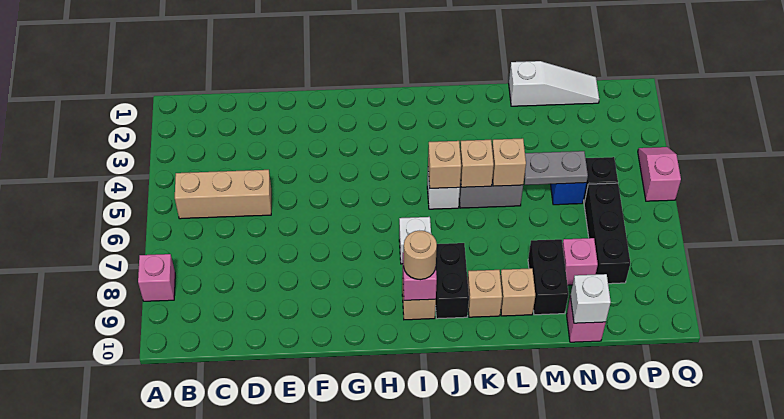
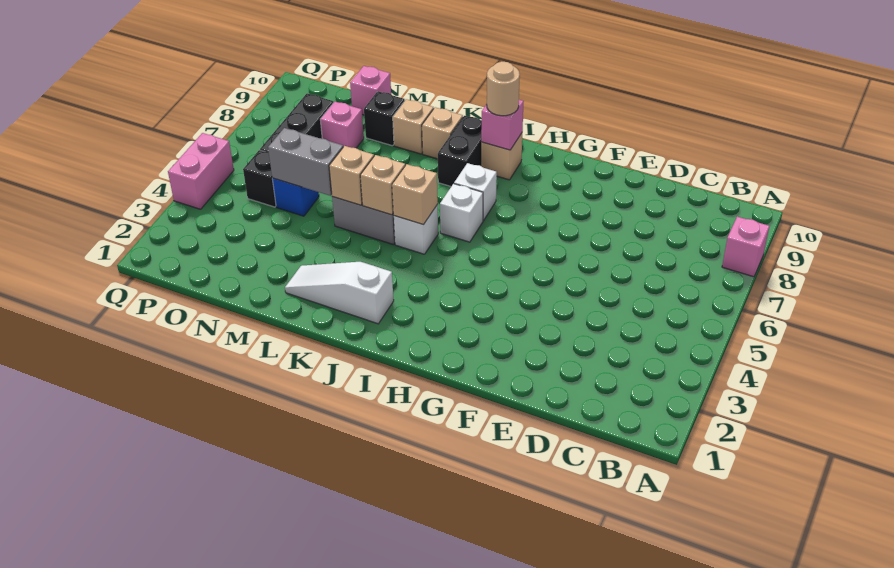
tan 1x3 brick [175,170,271,219] -> none
white 1x3 slope [509,61,599,106] -> white 1x3 slope moved to [285,262,394,324]
grey 1x2 plate [524,151,588,185] -> grey 1x2 brick [268,128,343,196]
black 1x2 brick [528,239,569,315] -> black 1x1 brick [364,91,405,146]
white 1x1 brick [570,274,611,323] -> white 1x1 brick moved to [440,184,483,242]
pink 1x2 slope [638,147,681,201] -> pink 1x2 brick [168,133,234,209]

